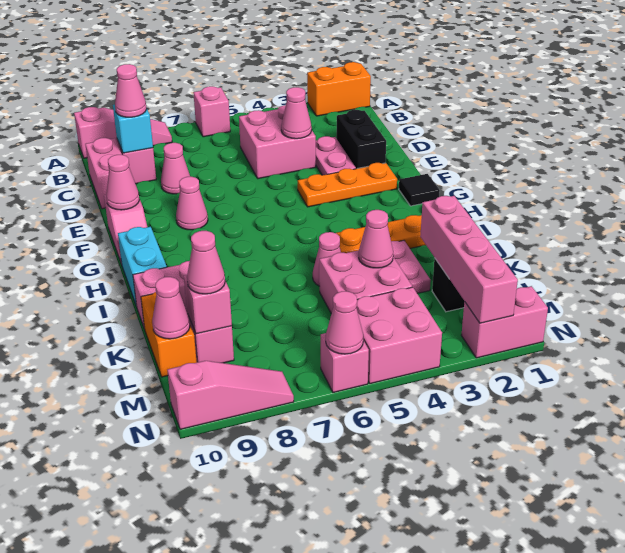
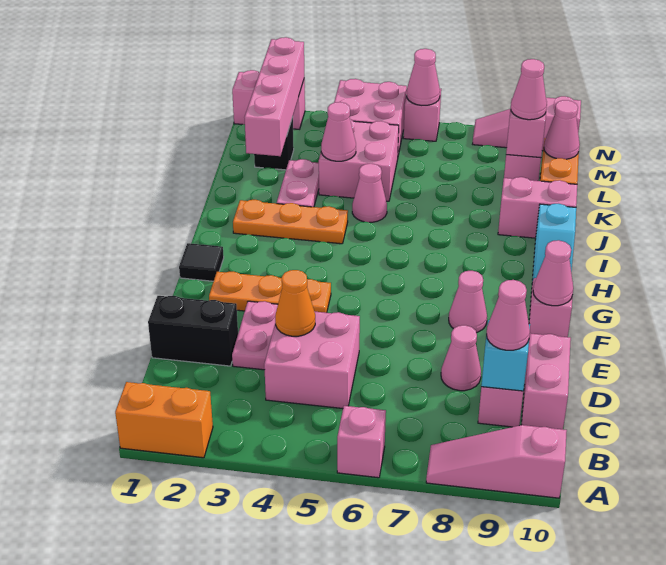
black 1x2 brick [337,110,386,169] -> black 1x2 brick turned to [148,296,238,366]
pink 1x1 cone [281,87,312,139] -> orange 1x1 cone [275,270,315,336]
cyan 1x2 brick [118,227,167,306] -> cyan 1x2 slope [532,204,576,281]

